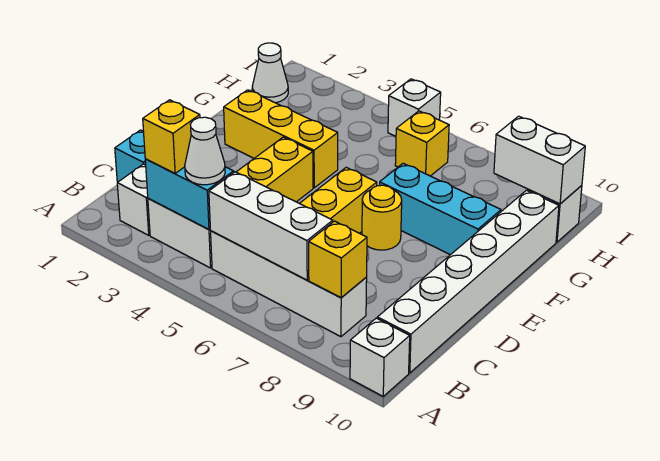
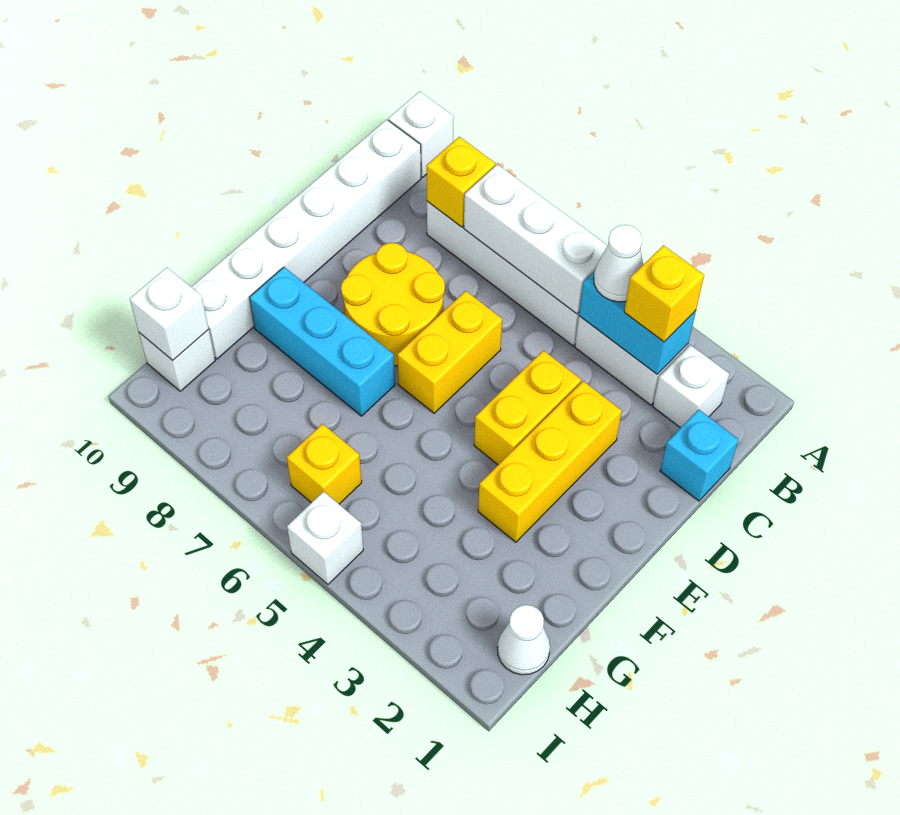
yellow 1x1 round brick [362,185,402,250] -> yellow 2x2 round brick [341,243,445,366]
yellow 1x3 brick [224,90,338,188] -> yellow 1x3 brick turned to [478,381,622,542]
white 1x2 brick [494,116,585,204] -> white 1x1 brick [130,267,209,360]

